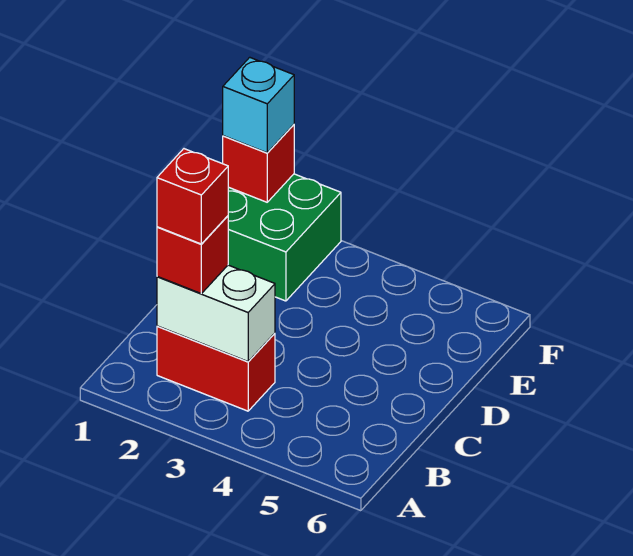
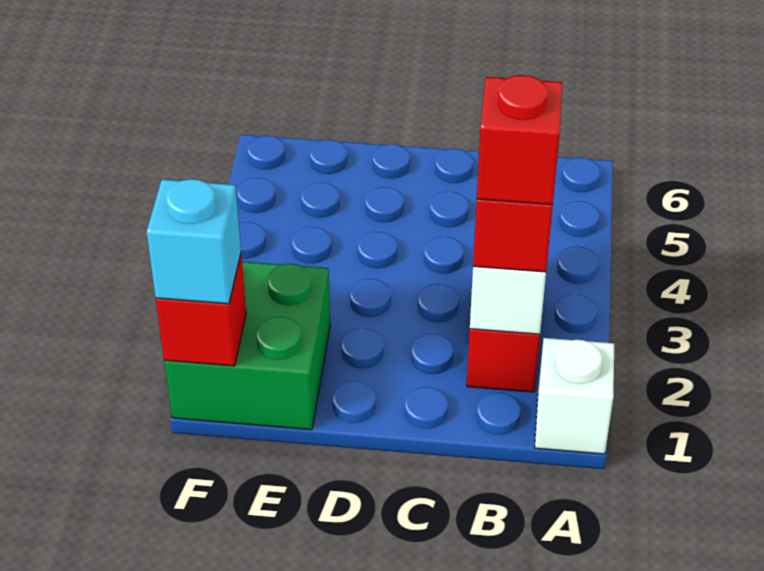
none -> white 1x1 brick [535,338,614,454]

